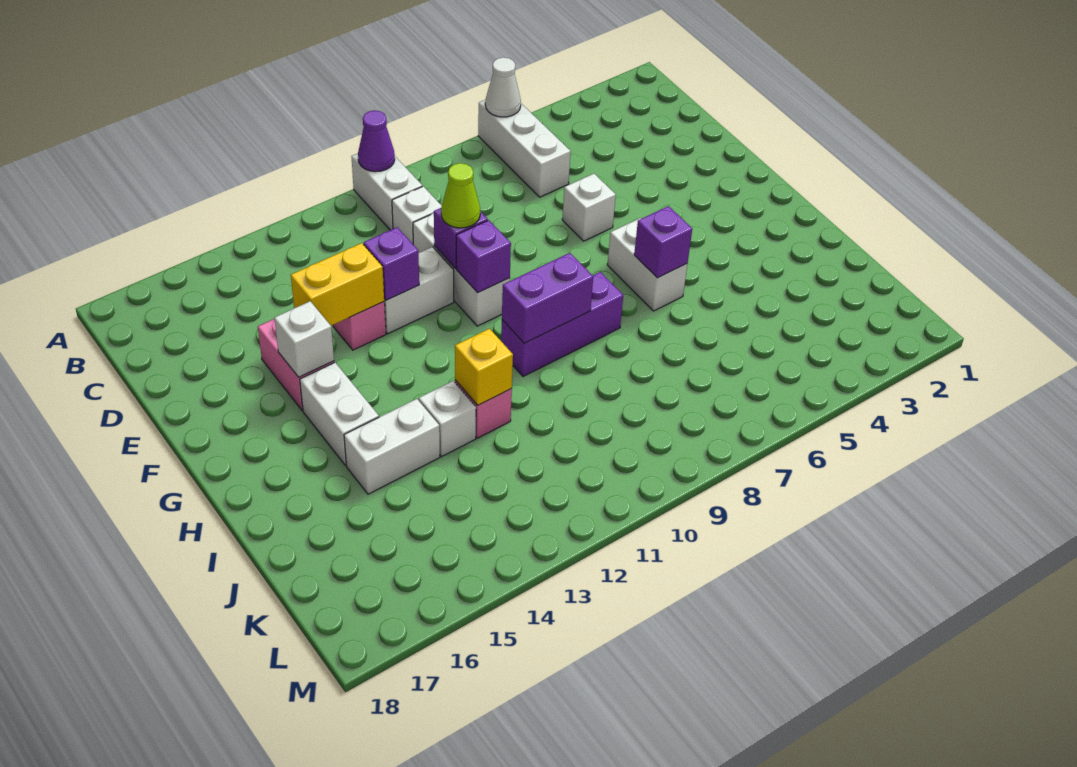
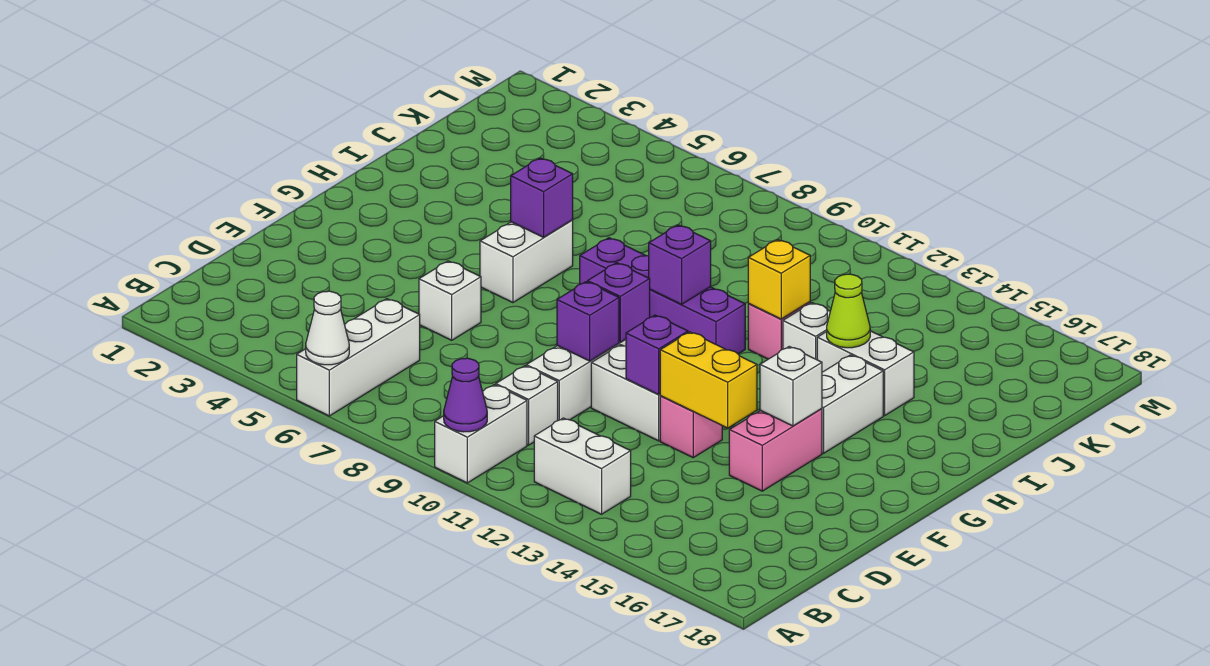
none -> white 1x2 brick [534,418,631,514]
lime 1x1 cone [441,163,480,228] -> lime 1x1 cone moved to [827,274,870,348]
purple 1x3 brick [501,272,623,377] -> purple 1x4 brick [580,238,745,354]
purple 1x2 brick [502,253,593,343] -> purple 1x1 brick [649,225,711,304]

